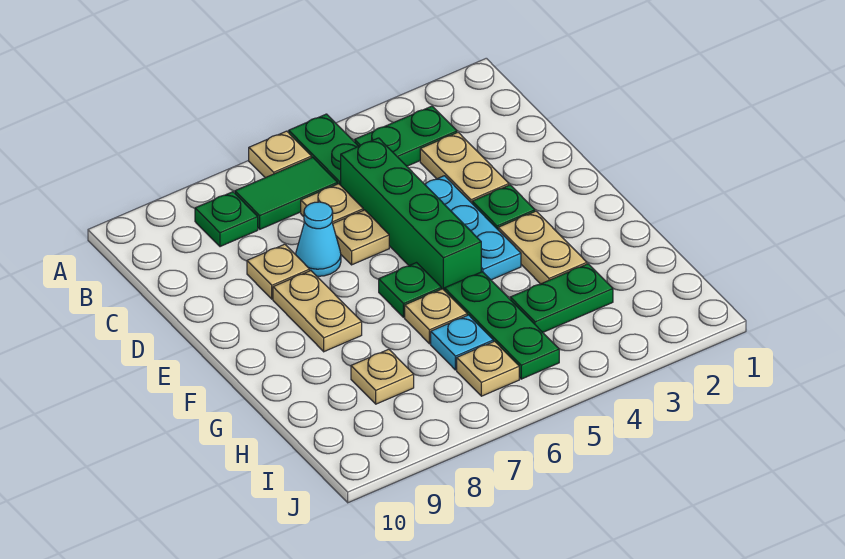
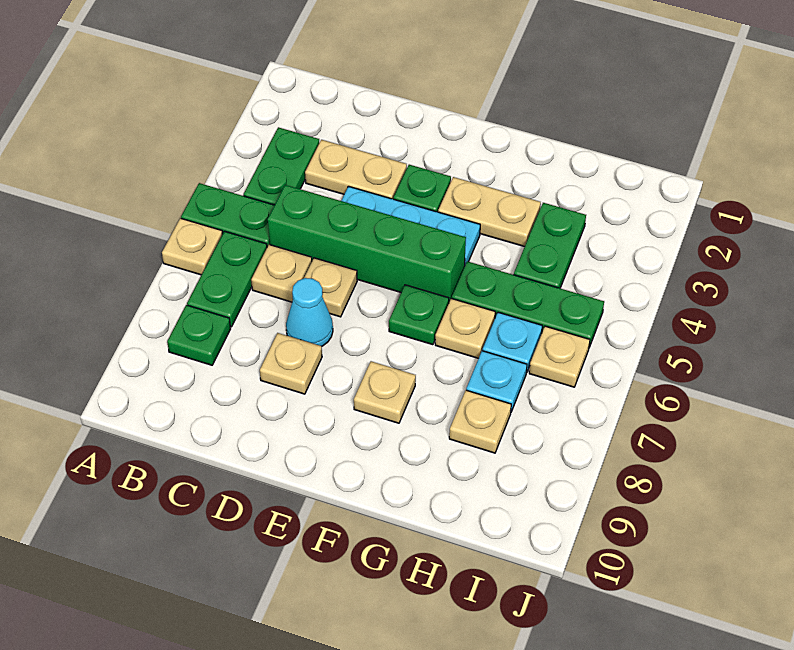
green 1x2 tile [235,157,337,229] -> green 1x2 plate [187,231,267,327]
tan 1x2 plate [273,271,362,352] -> tan 1x1 plate [354,361,416,423]
none -> cyan 1x1 plate [466,351,527,412]

